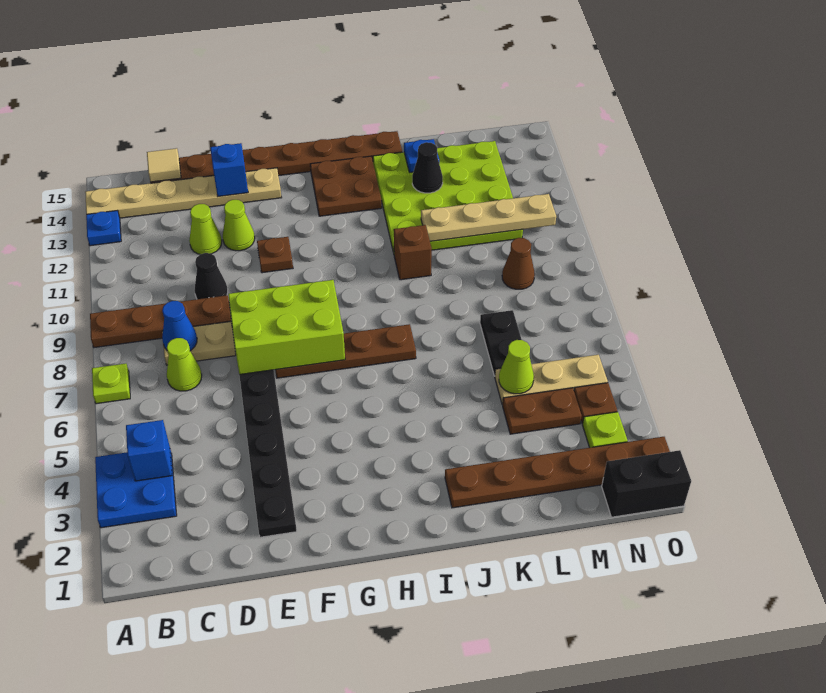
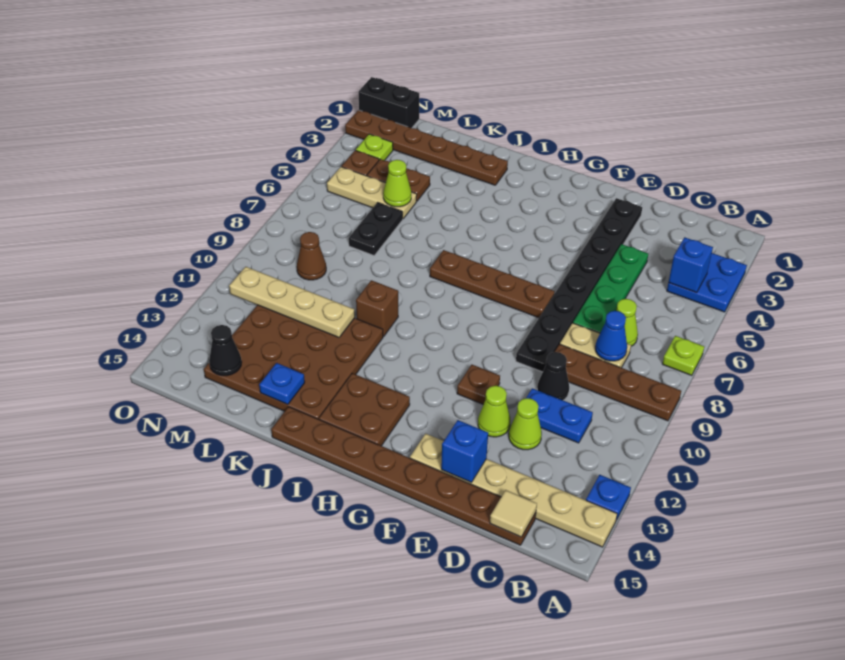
none -> blue 1x2 plate [526,388,593,443]
none -> green 1x4 plate [573,244,648,333]
lime 2x3 brick [228,280,345,375] -> none
lime 4x4 plate [373,141,523,253] -> brown 4x4 plate [204,305,383,419]
black 1x1 cone [412,142,443,193] -> black 1x1 cone moved to [209,325,242,376]

